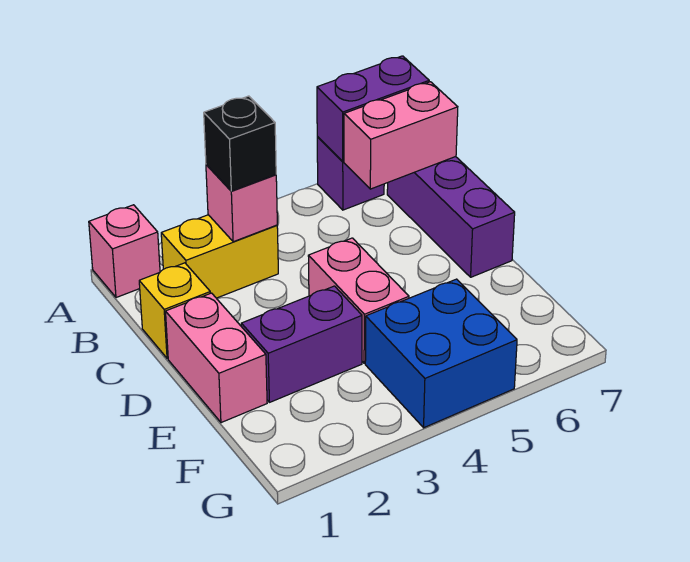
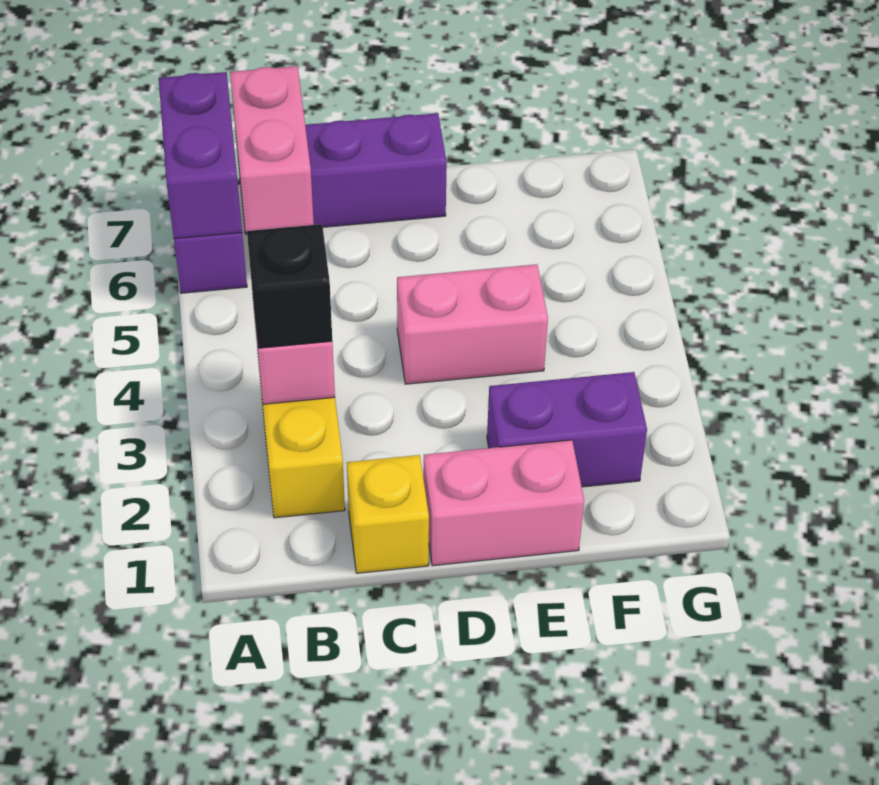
pink 1x1 brick [89,205,160,298] -> none
purple 1x2 brick [241,286,362,402] -> purple 1x2 brick turned to [487,372,647,487]
blue 2x2 brick [365,279,517,428] -> none

